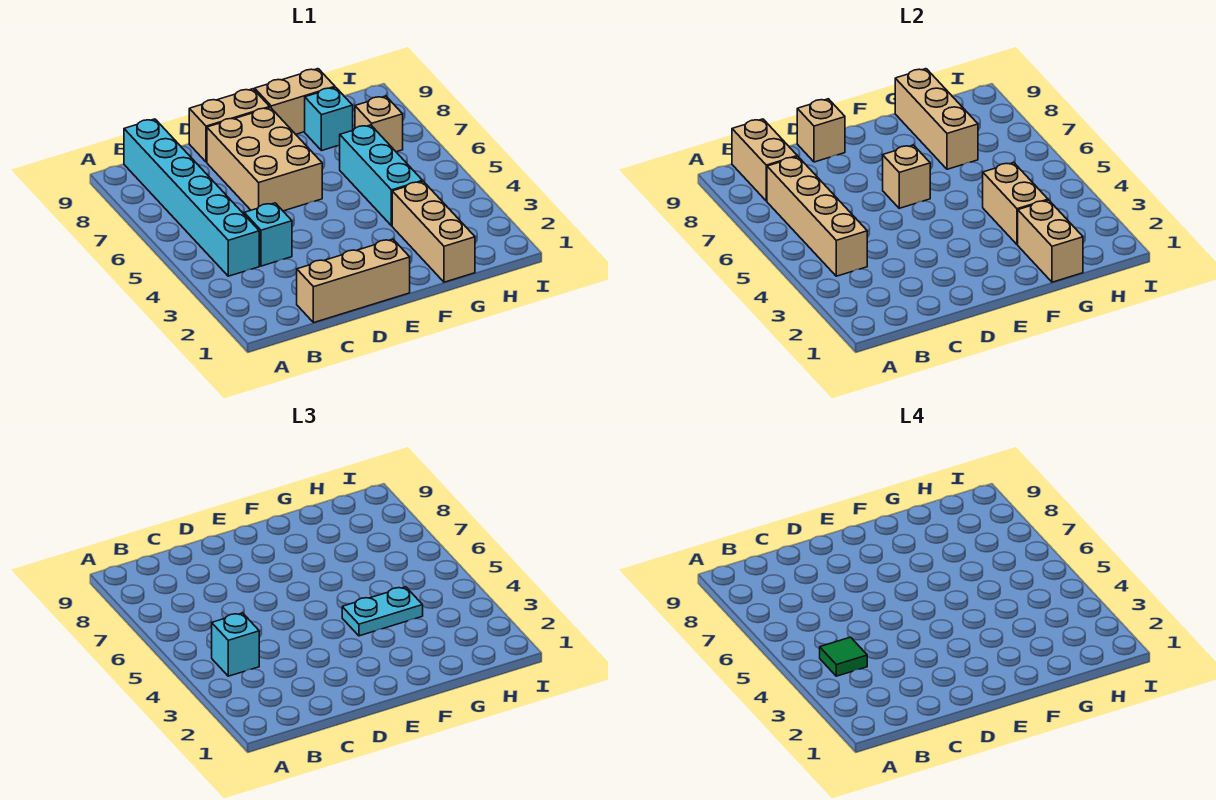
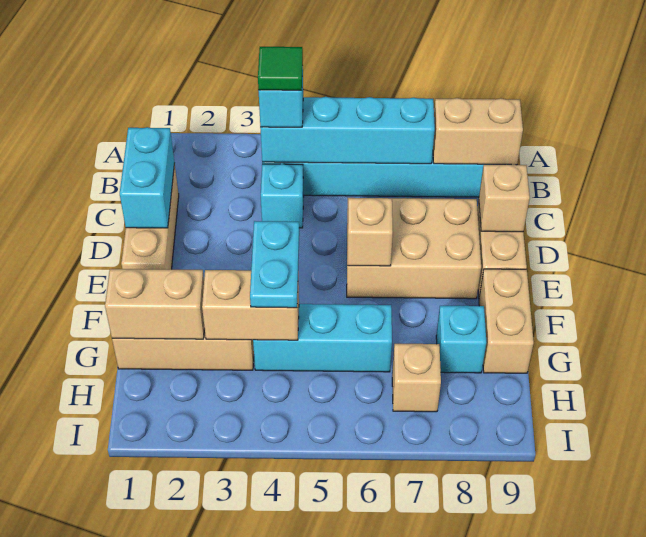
tan 1x4 brick [767,157,867,276] -> cyan 1x4 brick [260,97,435,164]
none -> cyan 1x2 brick [120,127,174,228]
tan 1x3 brick [895,69,978,169] -> none

